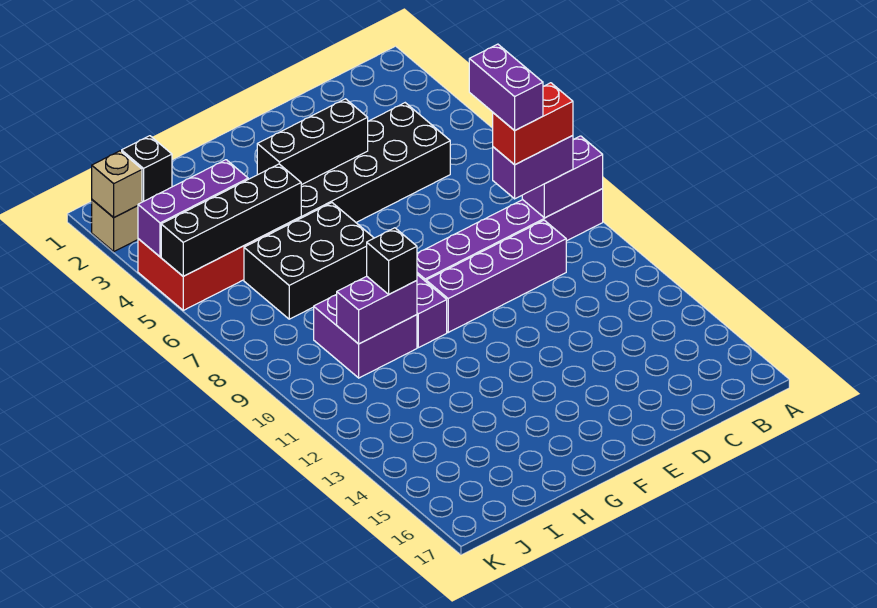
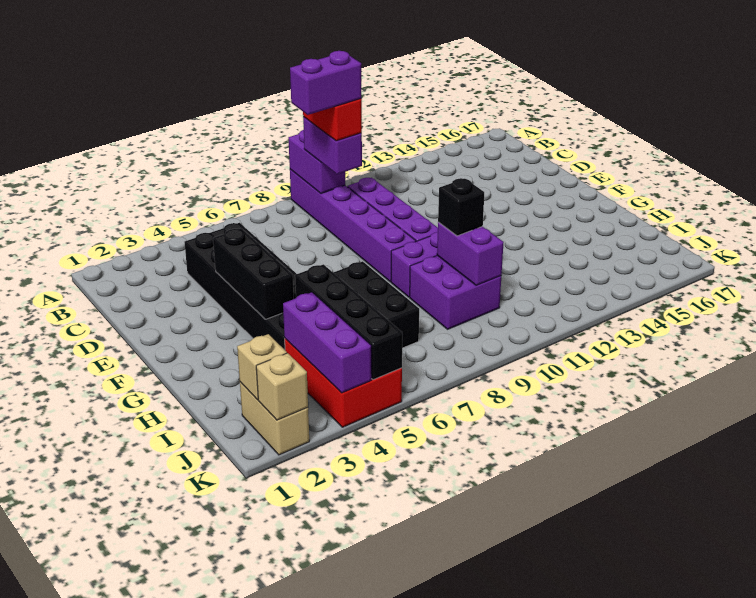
black 1x1 brick [122,136,172,202] -> tan 1x1 brick [237,334,287,400]

